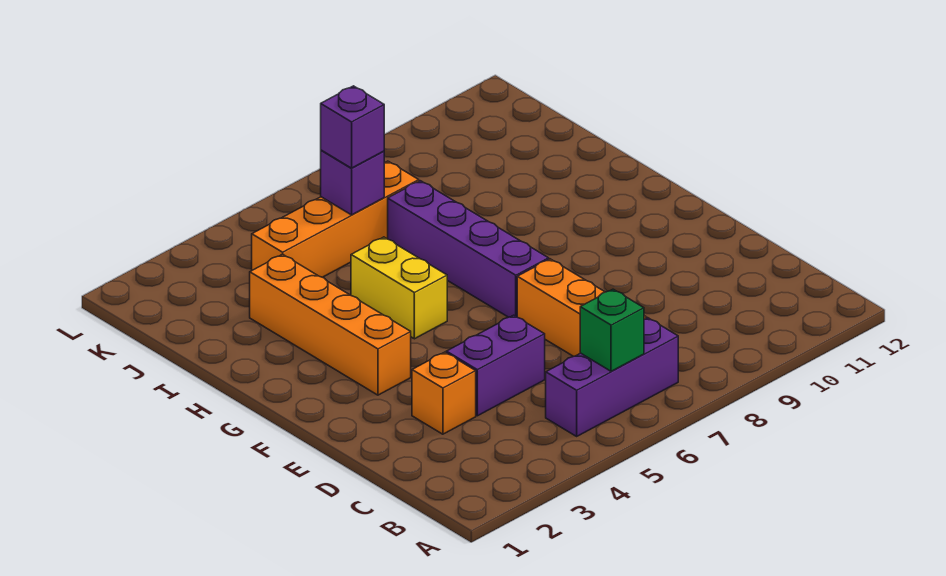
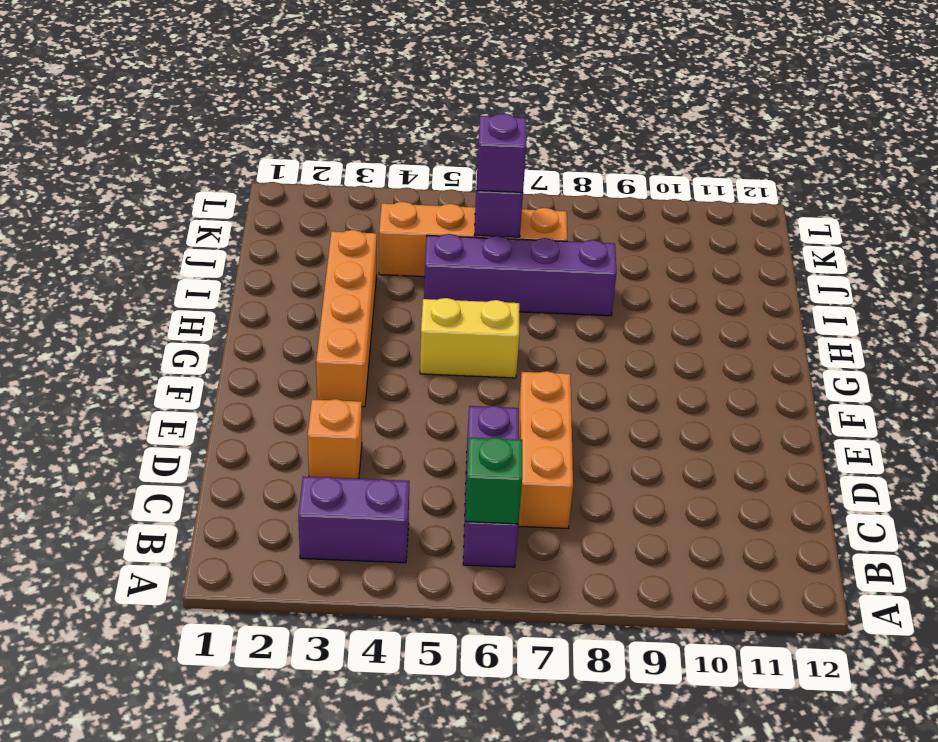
purple 1x3 brick [546,318,678,436] -> purple 1x3 brick turned to [463,406,519,567]
purple 1x2 brick [446,315,545,416] -> purple 1x2 brick moved to [298,476,409,563]
purple 1x4 brick [388,181,549,317] -> purple 1x4 brick turned to [424,234,617,316]
yellow 1x2 brick [351,237,447,339] -> yellow 1x2 brick turned to [420,298,519,378]

